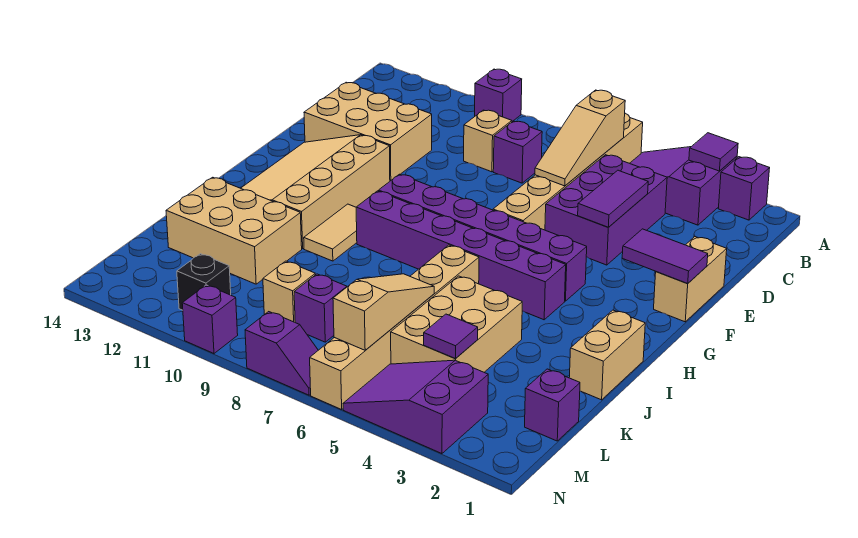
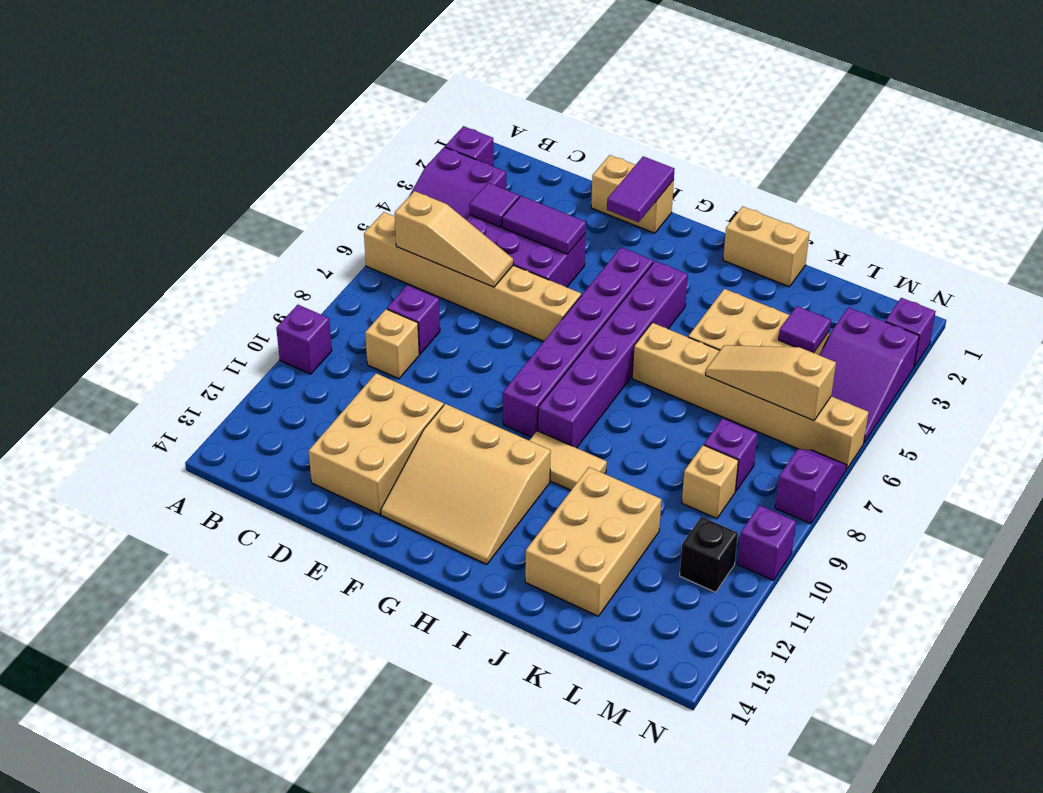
purple 1x1 tile [689,133,738,171] -> purple 1x1 tile moved to [469,183,519,227]
tan 3x4 slope [241,135,390,249] -> tan 3x3 slope [381,404,551,564]
purple 1x1 brick [525,369,580,441] -> purple 1x1 brick moved to [885,298,936,367]

